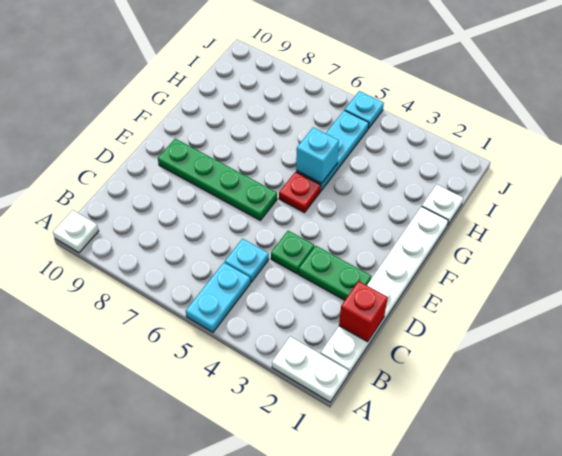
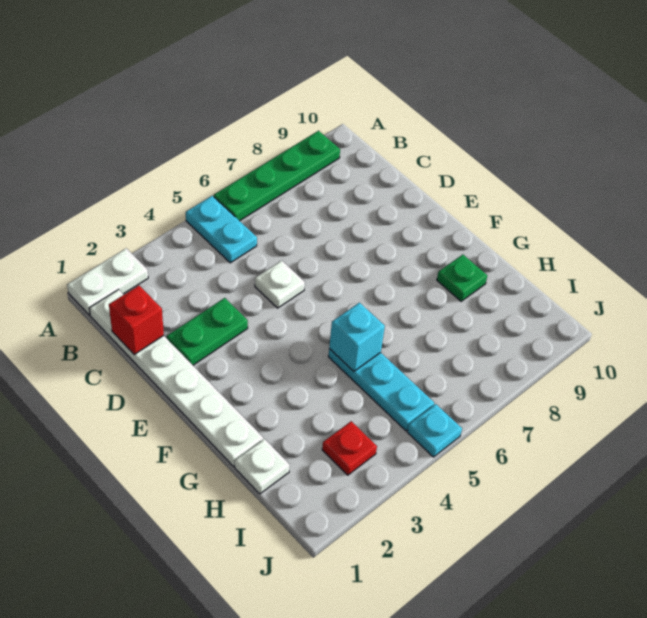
white 1x1 plate [53,210,99,253] -> white 1x1 plate moved to [255,261,305,308]
cyan 1x1 plate [225,239,269,282] -> none
green 1x1 plate [271,231,314,274] -> green 1x1 plate moved to [437,255,487,301]
green 1x4 plate [158,139,277,220] -> green 1x4 plate moved to [214,131,340,221]
red 1x1 plate [279,172,321,213] -> red 1x1 plate moved to [322,421,377,475]

